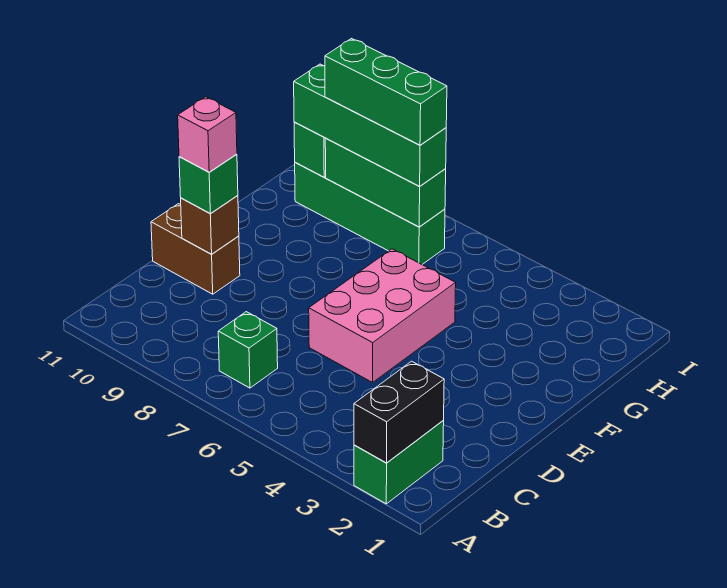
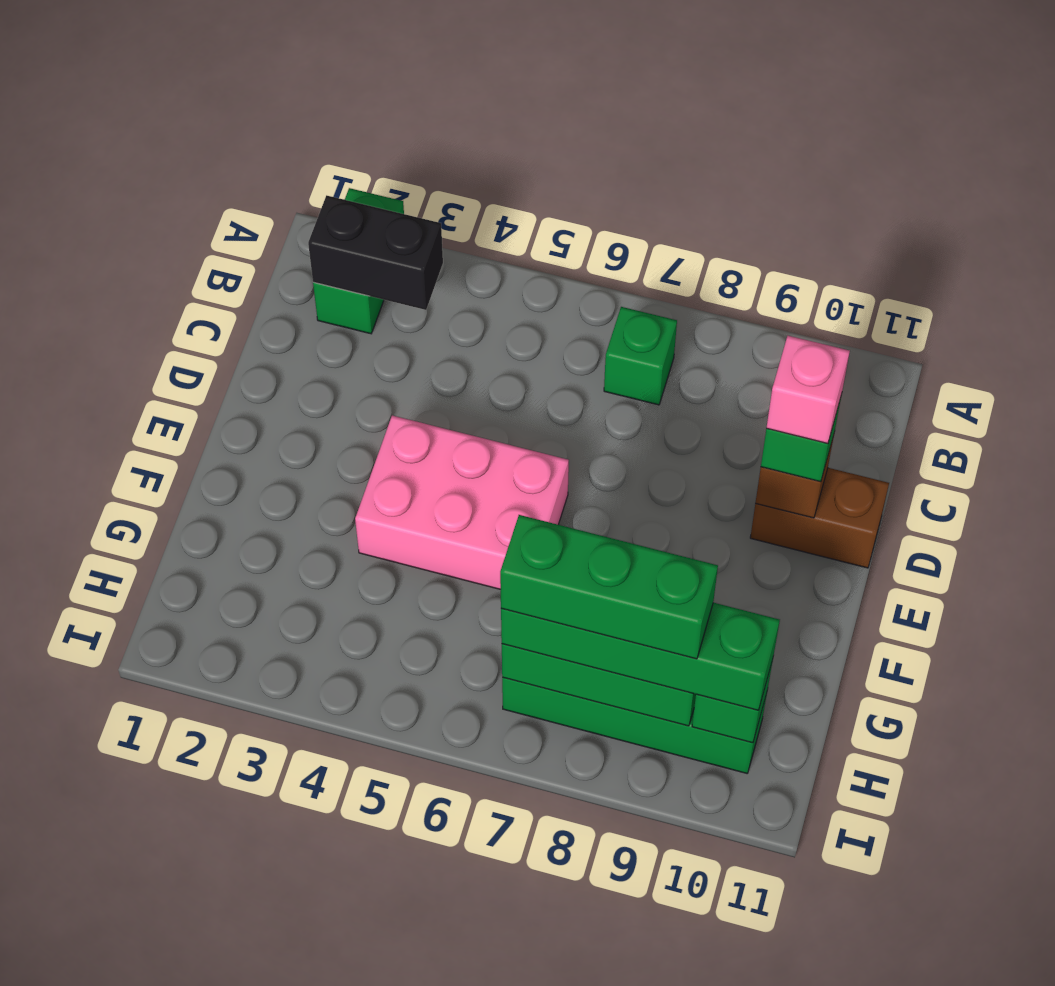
black 1x2 brick [354,361,444,463] -> black 1x2 brick turned to [308,195,443,310]
pink 2x3 brick [309,249,456,382] -> pink 2x3 brick turned to [355,415,569,589]

